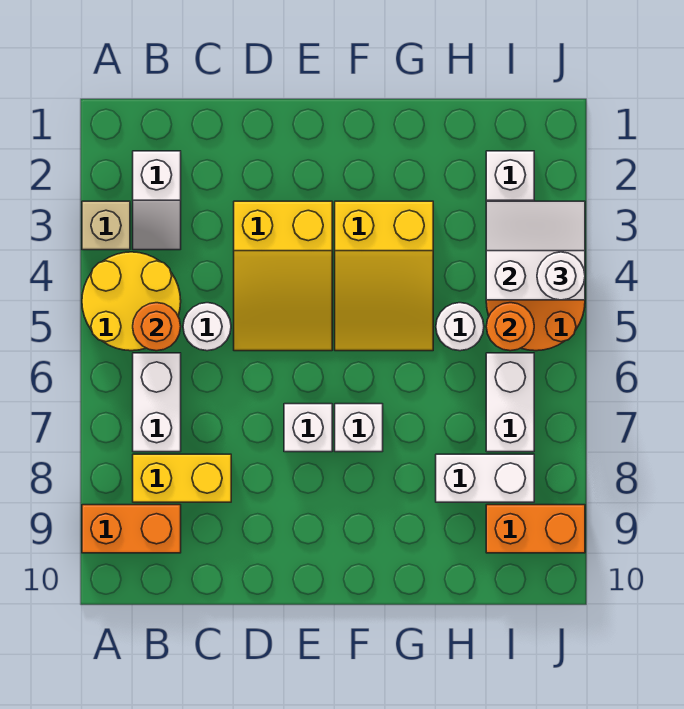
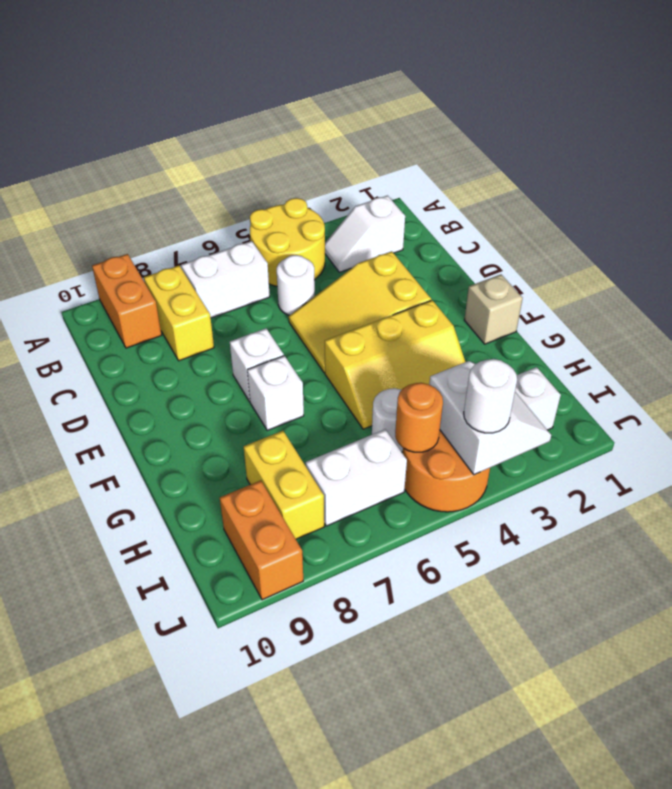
tan 1x1 brick [82,201,130,250] -> tan 1x1 brick moved to [464,274,523,344]
orange 1x1 round brick [133,303,181,351] -> none
yellow 2x3 slope [335,201,433,351] -> yellow 2x3 slope turned to [325,300,465,429]
white 1x2 brick [436,454,534,502] -> yellow 1x2 brick [244,431,324,539]

